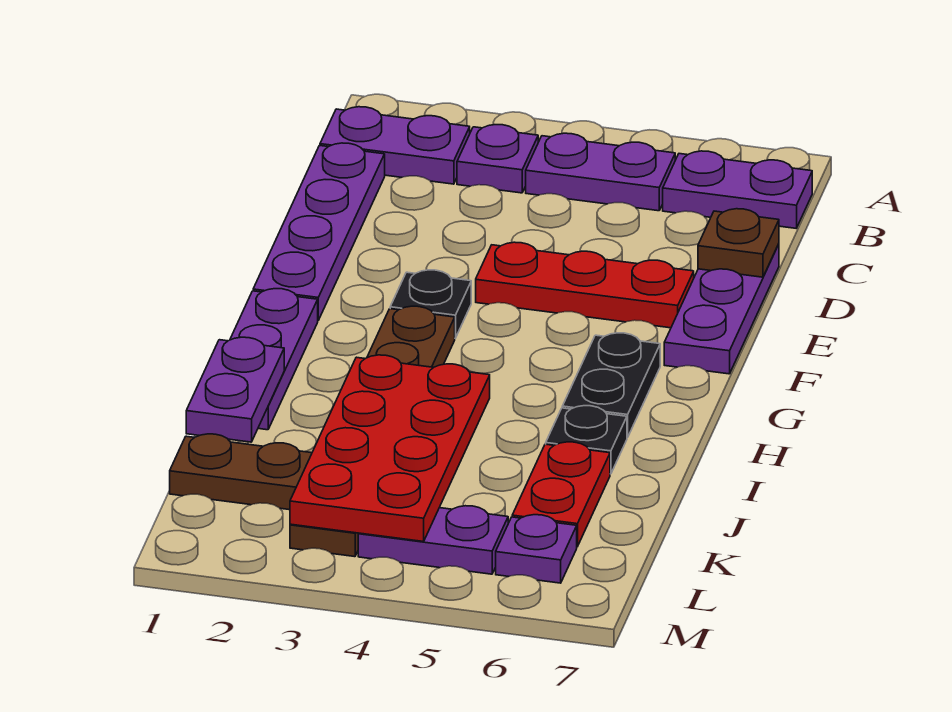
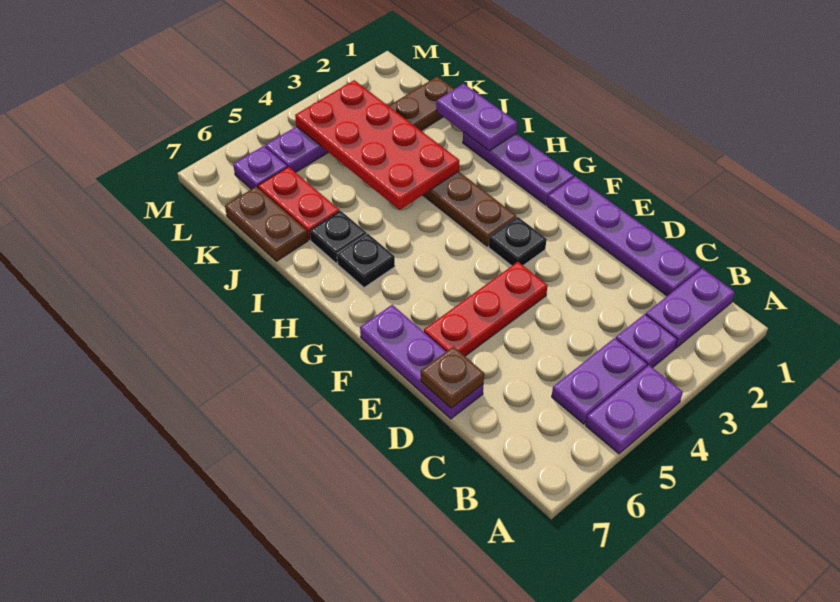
purple 1x2 plate [663,151,812,228] -> purple 1x2 plate moved to [586,365,683,454]
black 1x2 plate [562,333,660,438] -> black 1x1 plate [337,234,395,288]
none -> brown 1x2 plate [225,186,308,261]

